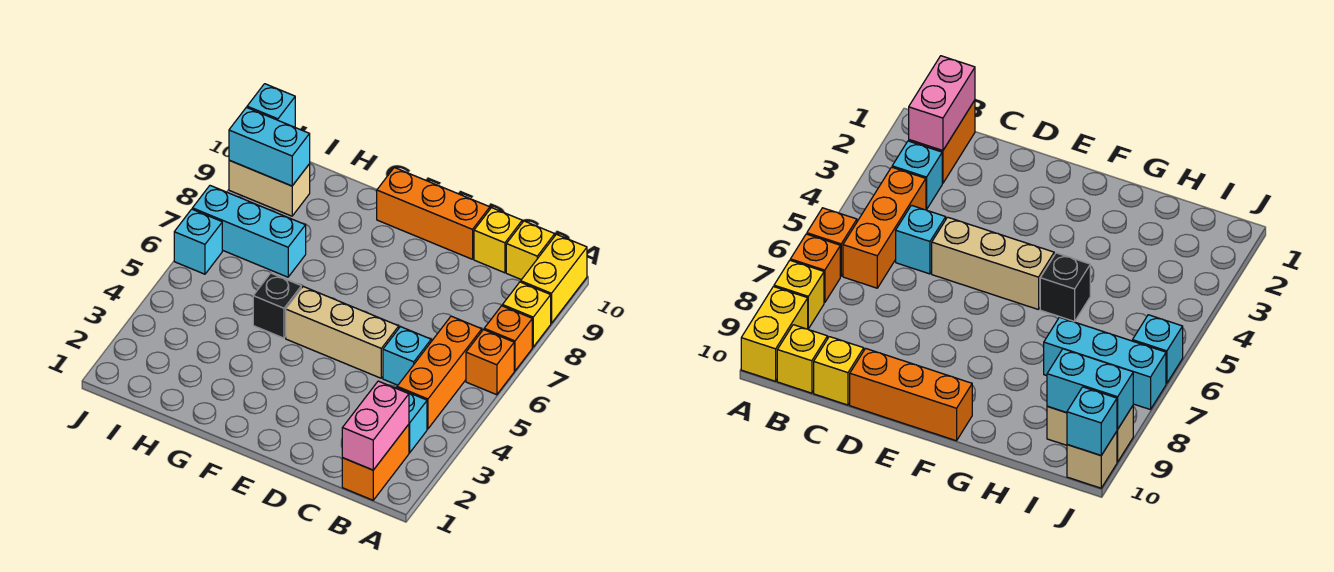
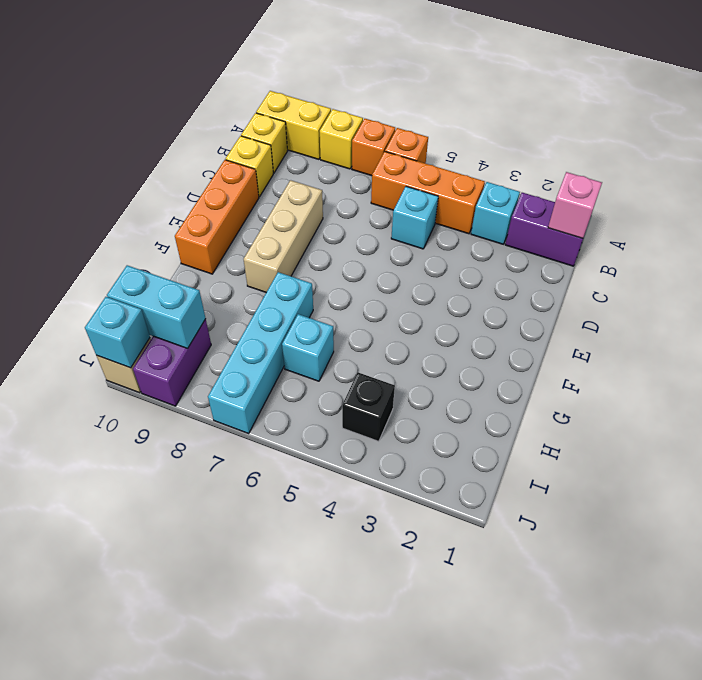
orange 1x2 brick [342,424,409,500] -> purple 1x2 brick [505,193,584,266]
pink 1x2 brick [342,381,409,470] -> pink 1x1 brick [548,172,602,238]
tan 1x3 brick [286,287,399,378] -> tan 1x3 brick moved to [244,180,323,292]
black 1x1 brick [253,273,301,338] -> black 1x1 brick moved to [342,372,395,441]
cyan 1x3 brick [192,186,306,277] -> cyan 1x4 brick [208,272,313,433]
tan 1x2 brick [229,160,310,216] -> purple 1x2 brick [133,319,211,406]
cyan 1x2 brick [229,107,310,186] -> cyan 1x2 brick turned to [107,265,206,348]
cyan 1x1 brick [174,209,222,274] -> cyan 1x1 brick moved to [282,314,334,381]

